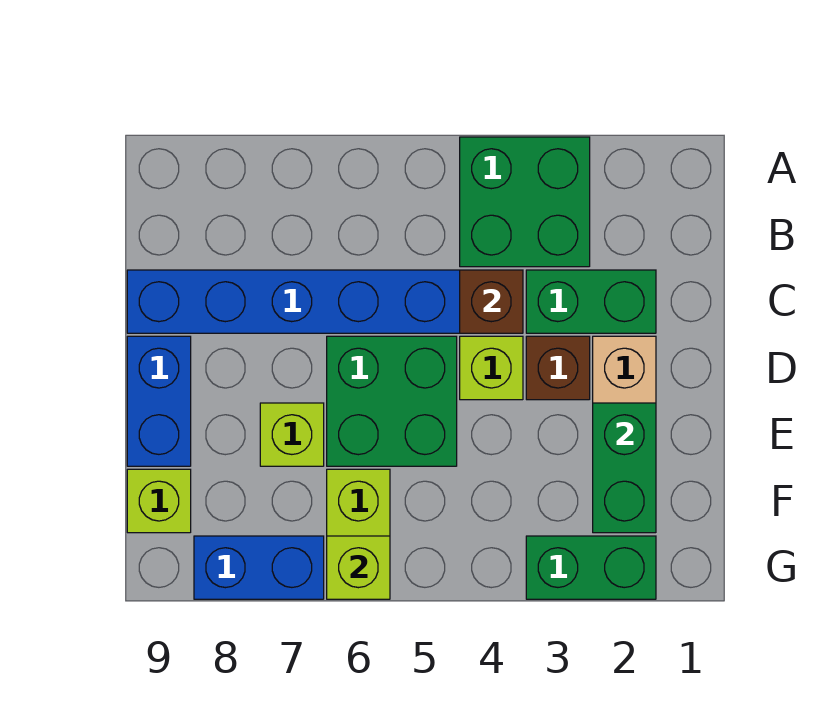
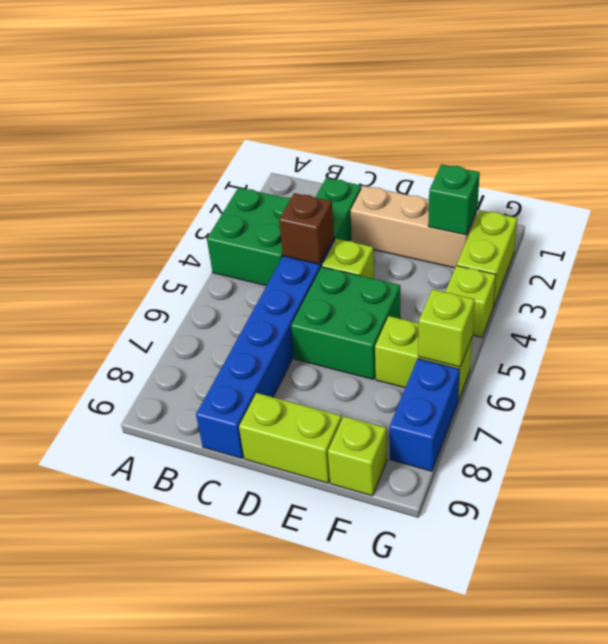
brown 1x1 brick [526,336,590,400] -> none
blue 1x2 brick [127,336,191,466] -> lime 1x2 brick [239,393,342,483]
green 1x2 brick [593,403,656,533] -> green 1x1 brick [428,164,480,235]
lime 1x1 brick [260,403,324,466] -> lime 1x1 brick moved to [445,266,496,337]
green 1x2 brick [526,536,656,599] -> lime 1x2 brick [457,210,517,307]

